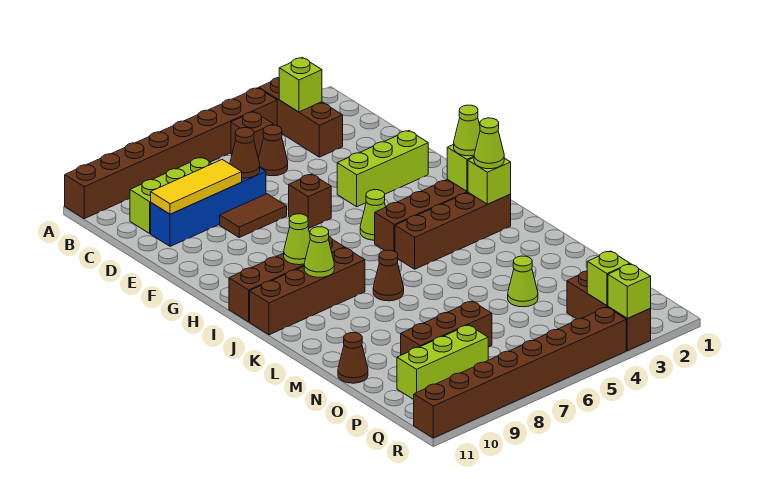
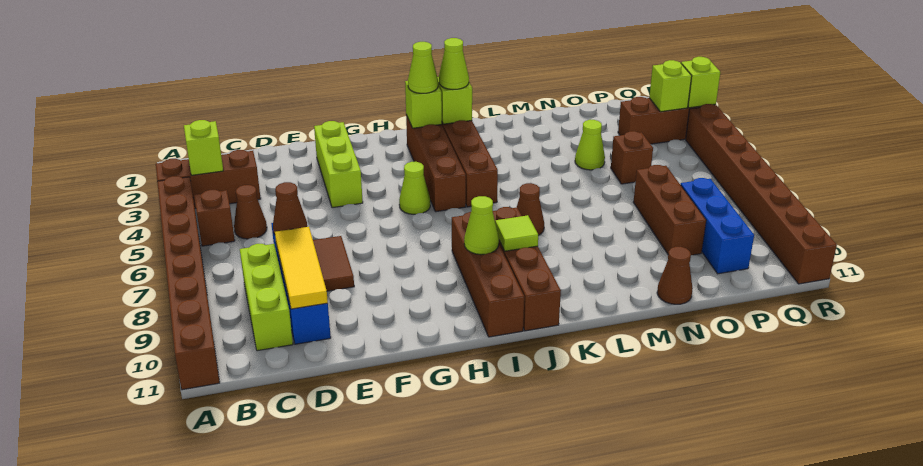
brown 1x1 brick [289,174,331,229] -> brown 1x1 brick moved to [611,131,653,184]
lime 1x1 cone [304,227,334,277] -> lime 1x1 tile [495,215,538,251]
lime 1x3 brick [397,325,488,400] -> blue 1x3 brick [680,178,754,274]

